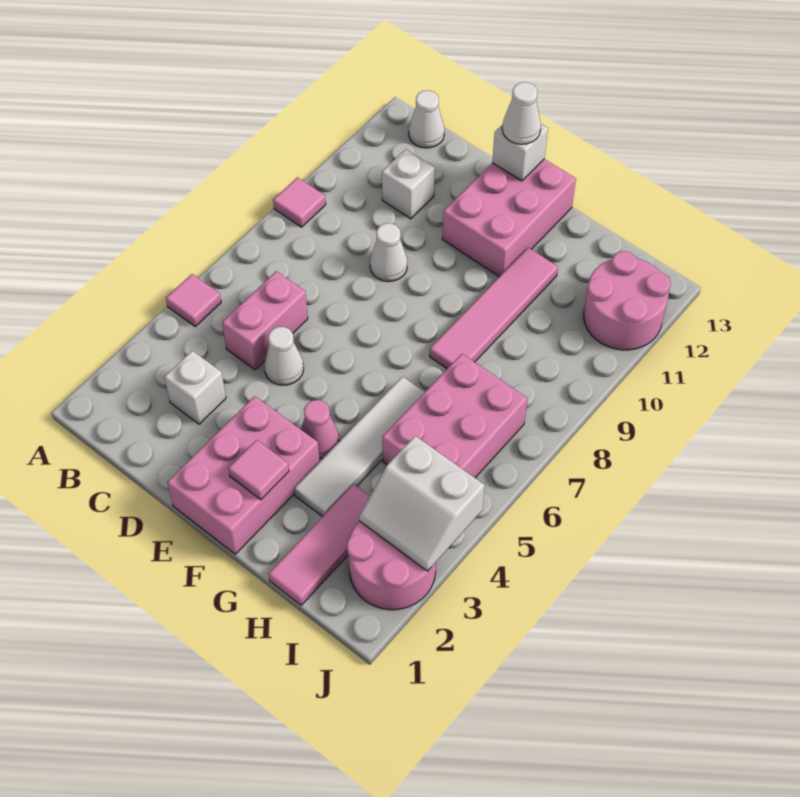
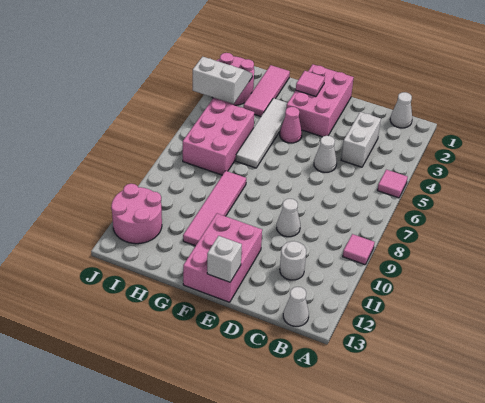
white 1x1 brick [164,351,226,424] -> white 1x2 brick [341,112,381,167]
pink 1x2 brick [222,271,308,370] -> none
white 1x1 brick [382,149,435,219] -> white 1x1 round brick [280,241,306,280]
white 1x1 cone [502,82,541,144] -> white 1x1 cone moved to [390,92,412,128]

